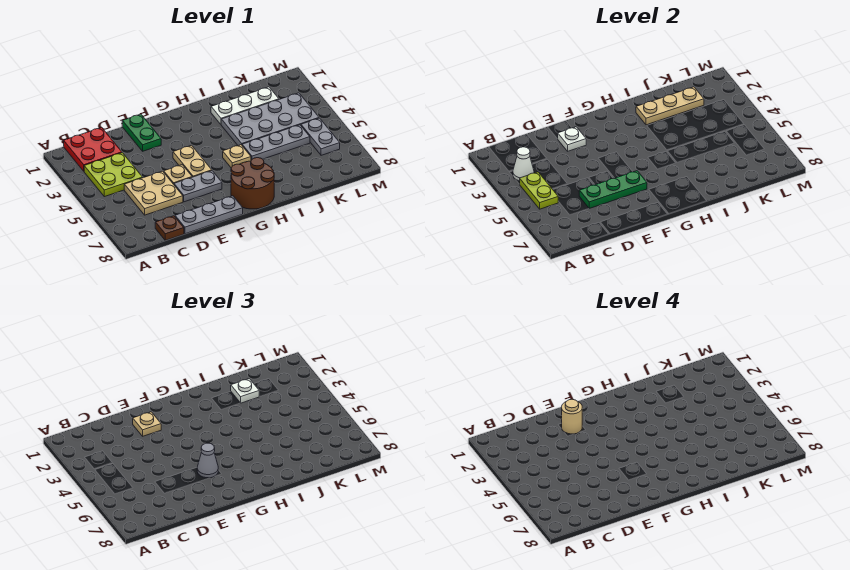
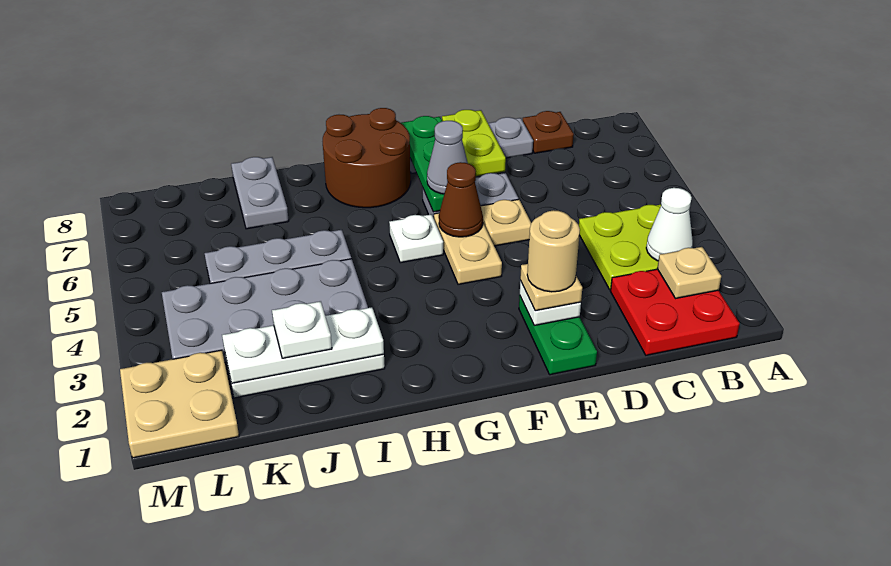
lime 1x2 plate [520,172,558,209] -> lime 1x2 plate moved to [442,110,506,176]
tan 2x2 plate [124,171,183,215] -> tan 2x2 plate moved to [120,350,239,458]
green 1x3 plate [579,171,647,208] -> green 1x3 plate turned to [401,116,444,212]
none -> brown 1x1 cone [439,162,483,237]
none -> white 1x1 plate [389,214,443,263]
tan 1x1 plate [223,145,251,168] -> tan 1x1 plate moved to [657,247,721,299]
tan 1x3 plate [636,87,704,125] -> white 1x3 plate [222,307,384,383]
grey 1x2 plate [301,118,340,155] -> grey 1x2 plate moved to [231,157,289,229]

